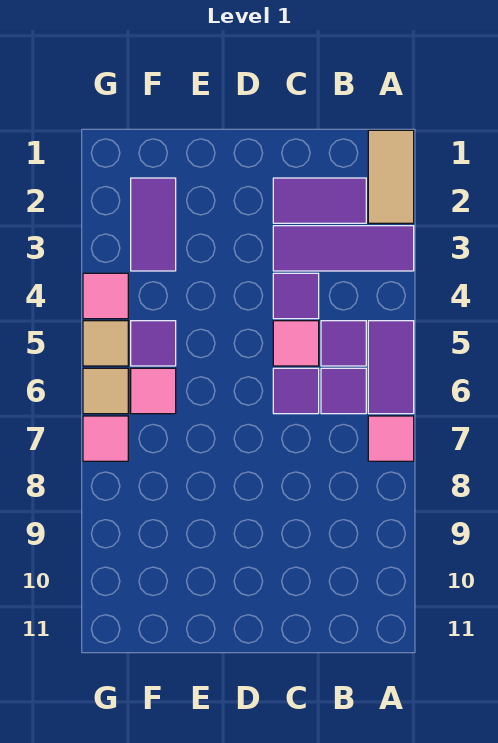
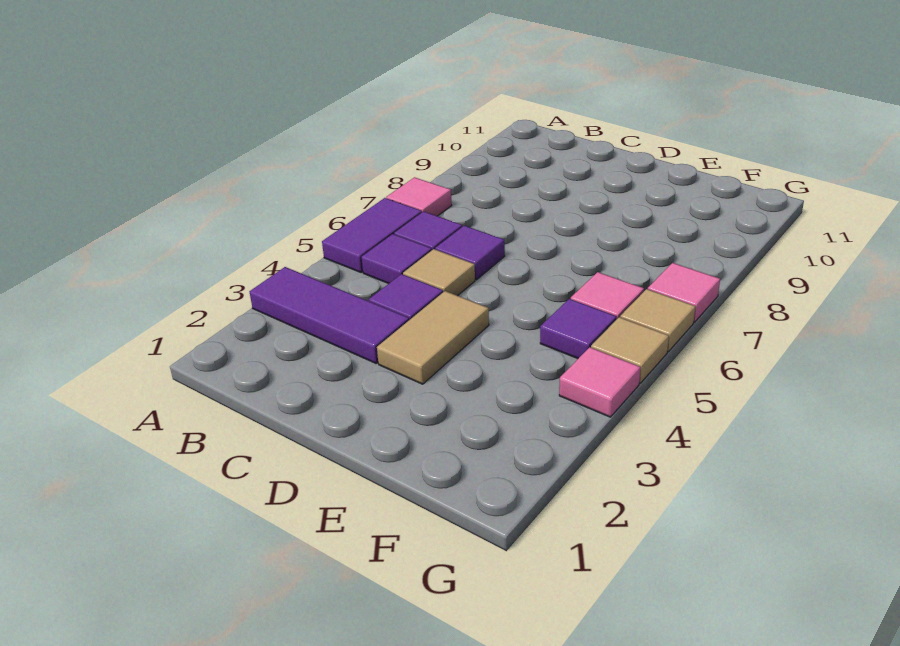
tan 1x2 tile [368,130,414,223] -> tan 1x2 tile moved to [377,291,489,384]
purple 1x2 tile [273,178,366,223] -> none
pink 1x1 tile [273,321,319,366] -> tan 1x1 tile [403,249,475,296]
purple 1x2 tile [131,178,176,271] -> none

